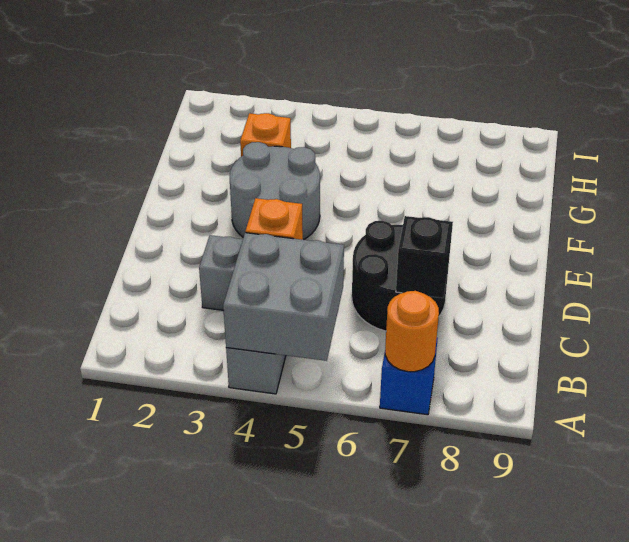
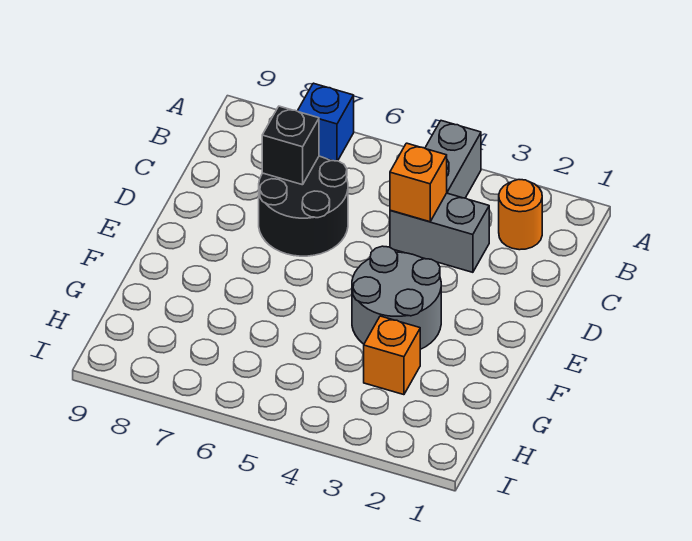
grey 2x2 brick [223,233,344,361] -> none
orange 1x1 round brick [385,291,439,372] -> orange 1x1 round brick moved to [499,180,542,250]

